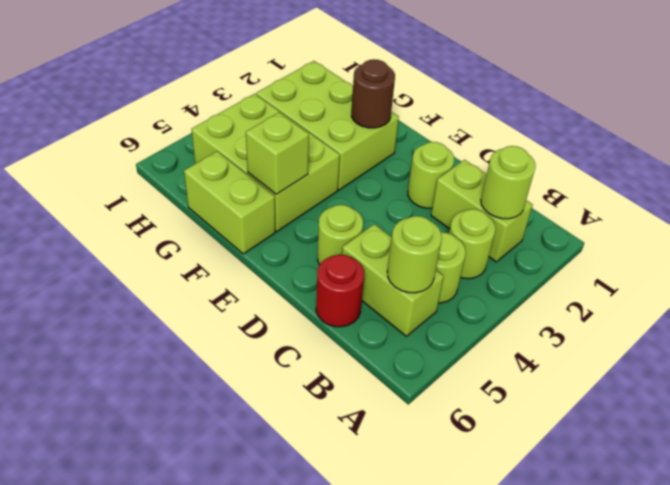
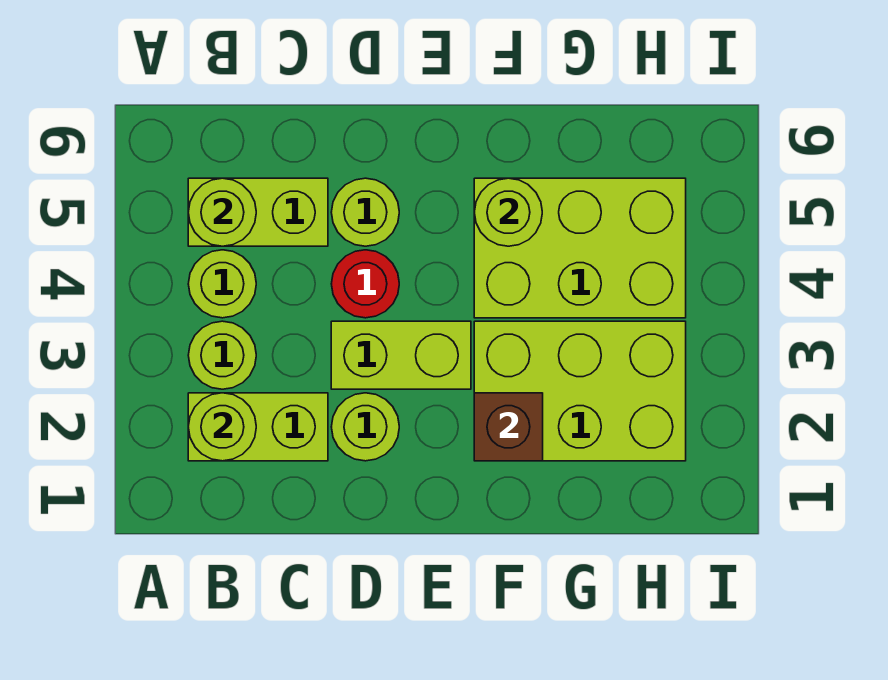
red 1x1 round brick [316,255,364,327] -> red 1x1 round brick moved to [331,250,399,318]
brown 1x1 round brick [351,59,395,128] -> brown 1x1 brick [474,393,543,461]
lime 1x1 brick [246,113,309,194] -> lime 1x1 round brick [474,178,542,246]
lime 1x2 brick [184,151,275,254] -> lime 1x2 brick moved to [331,321,471,389]

